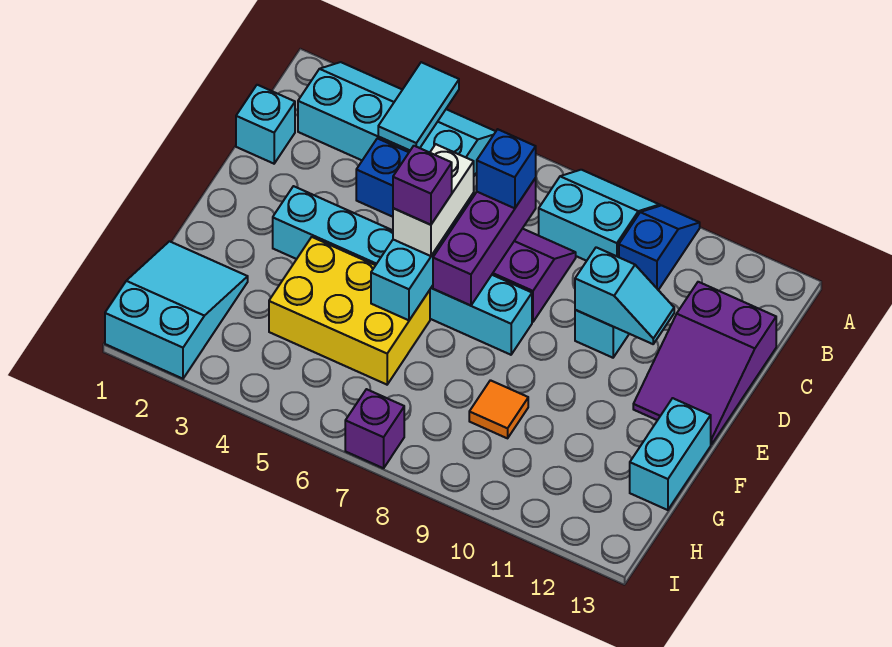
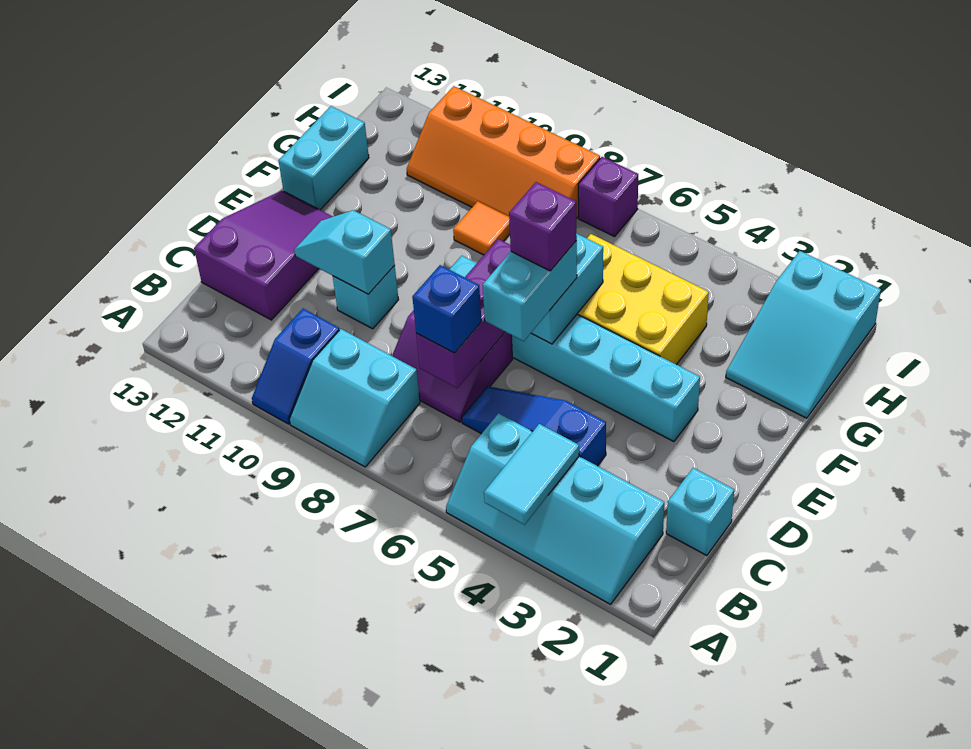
white 1x2 brick [393,144,474,256] -> cyan 1x2 brick [483,241,577,341]
none -> orange 2x4 slope [407,86,600,219]

